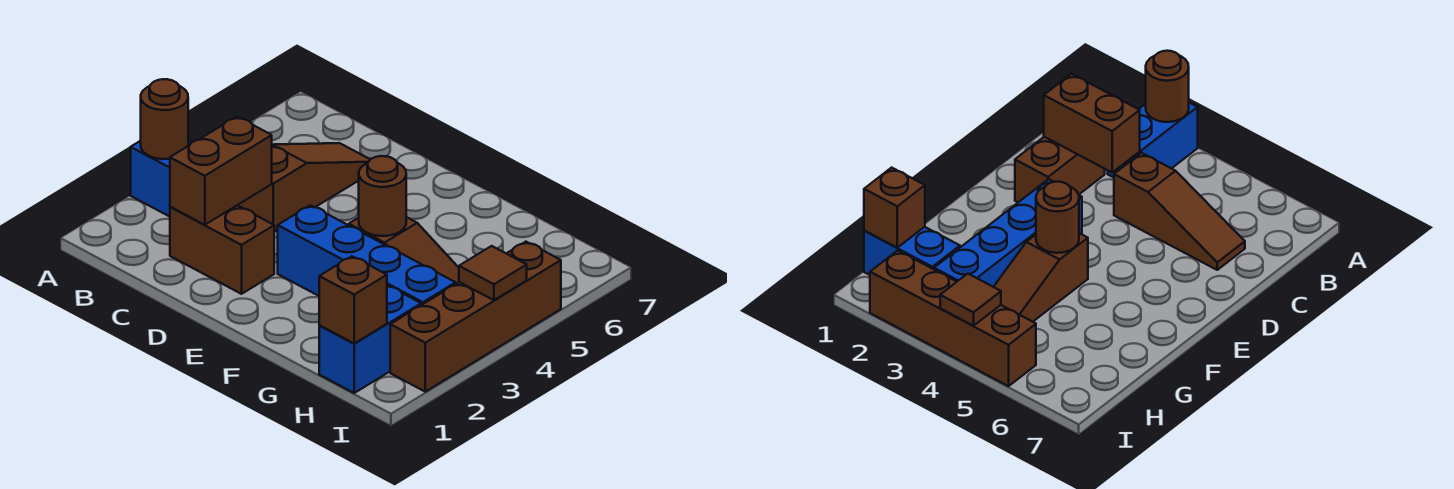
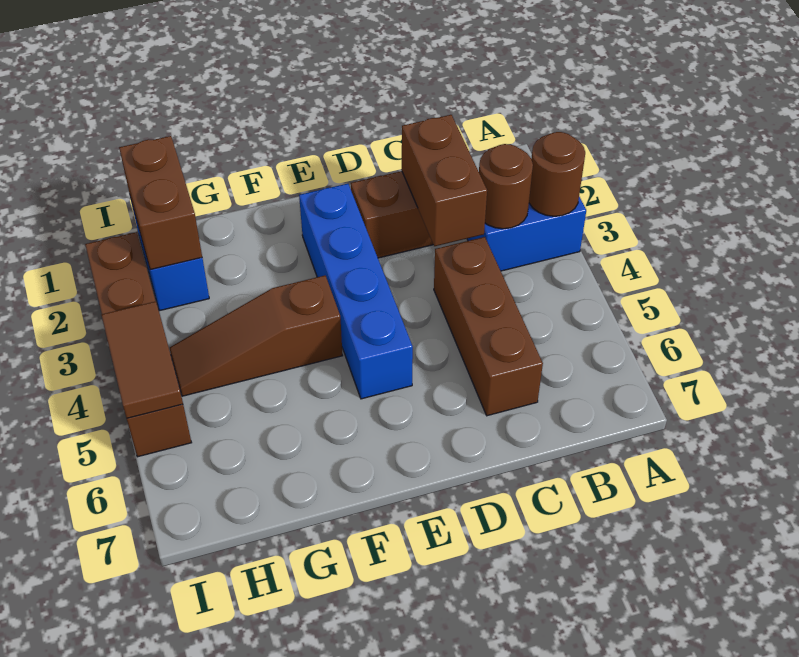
brown 1x3 slope [238,143,370,232] -> brown 1x3 brick [434,237,543,416]
blue 1x4 brick [278,205,456,305] -> blue 1x4 brick turned to [299,184,413,399]
brown 1x1 round brick [359,156,406,236] -> brown 1x1 round brick moved to [479,144,533,229]
brown 1x1 brick [319,256,387,343] -> brown 1x2 brick [119,136,202,270]
brown 1x1 tile [459,246,527,300] -> brown 1x2 tile [101,301,183,418]

